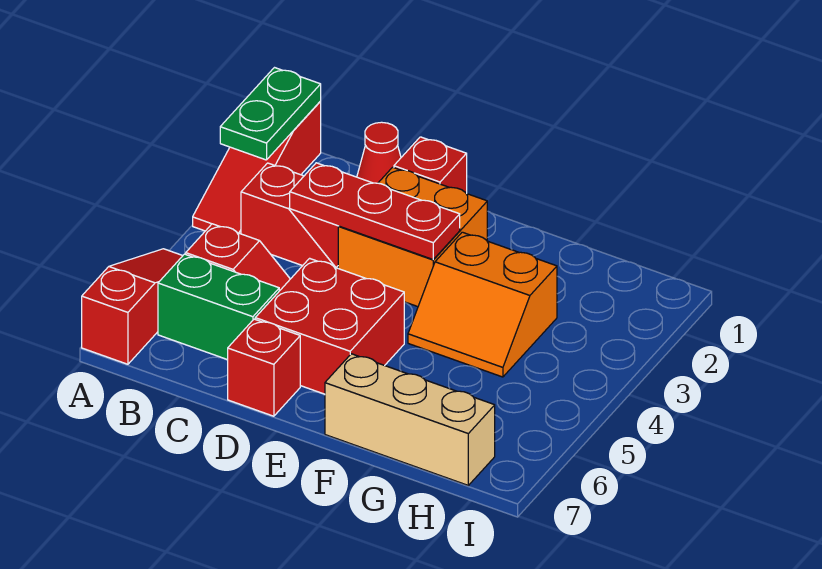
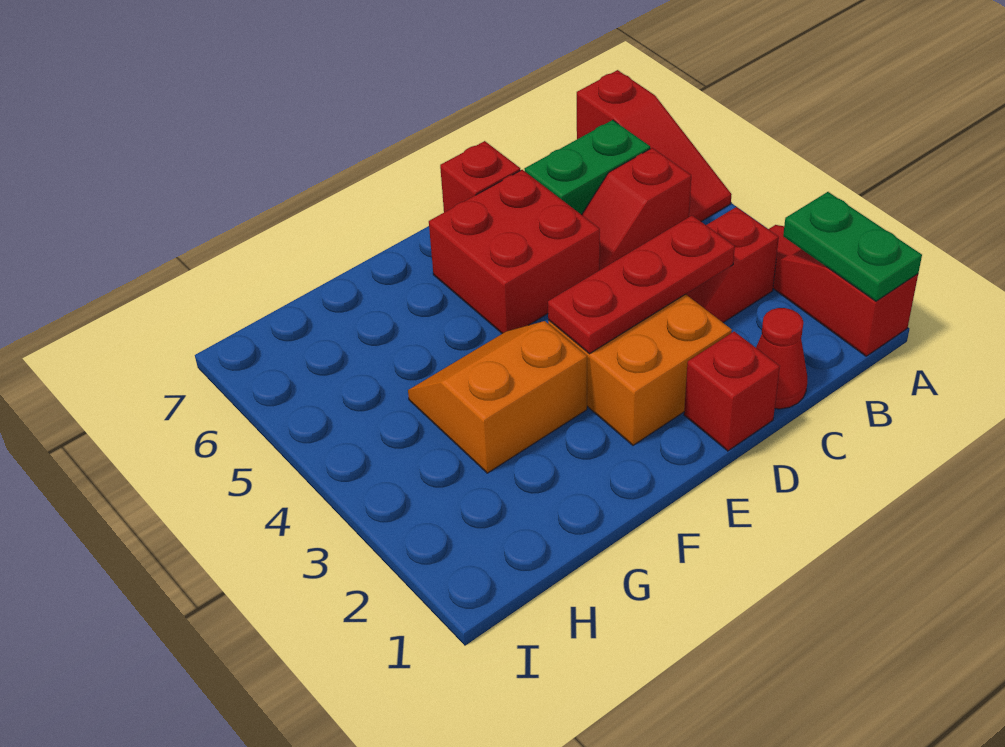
tan 1x3 brick [325,354,495,485] -> none

